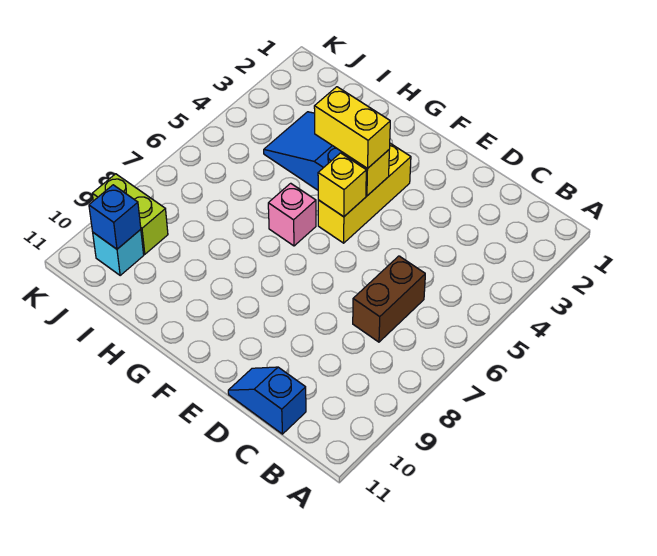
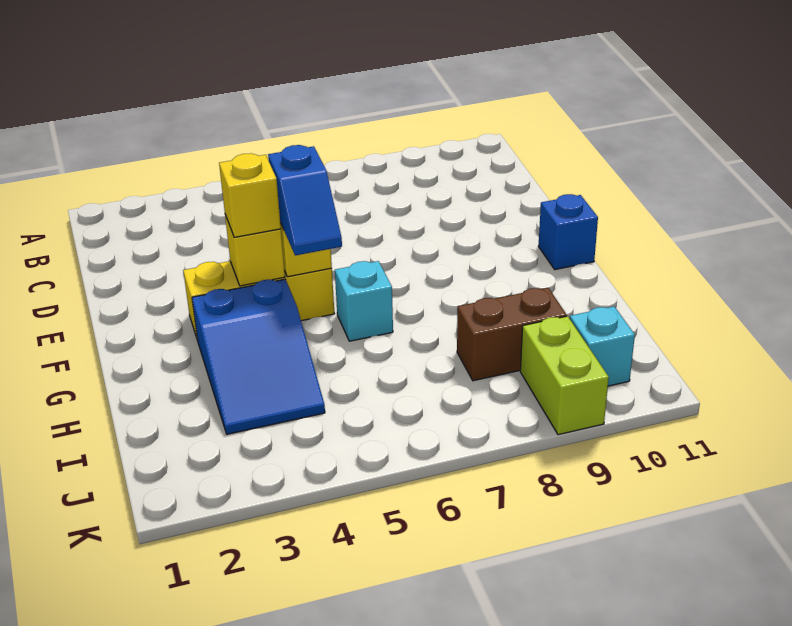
brown 1x2 brick [353,256,425,342] -> brown 1x2 brick moved to [457,288,567,381]
blue 1x2 slope [228,367,306,434] -> blue 1x2 slope moved to [268,145,342,256]
yellow 1x2 brick [314,87,390,169] -> yellow 1x1 brick [219,153,281,237]
pink 1x1 brick [268,183,316,246] -> cyan 1x1 brick [335,261,393,341]
blue 1x1 brick [89,185,141,249] -> blue 1x1 brick moved to [538,194,598,270]

